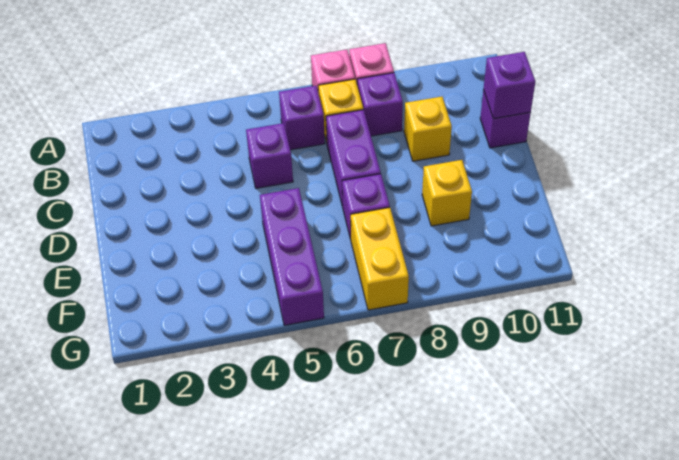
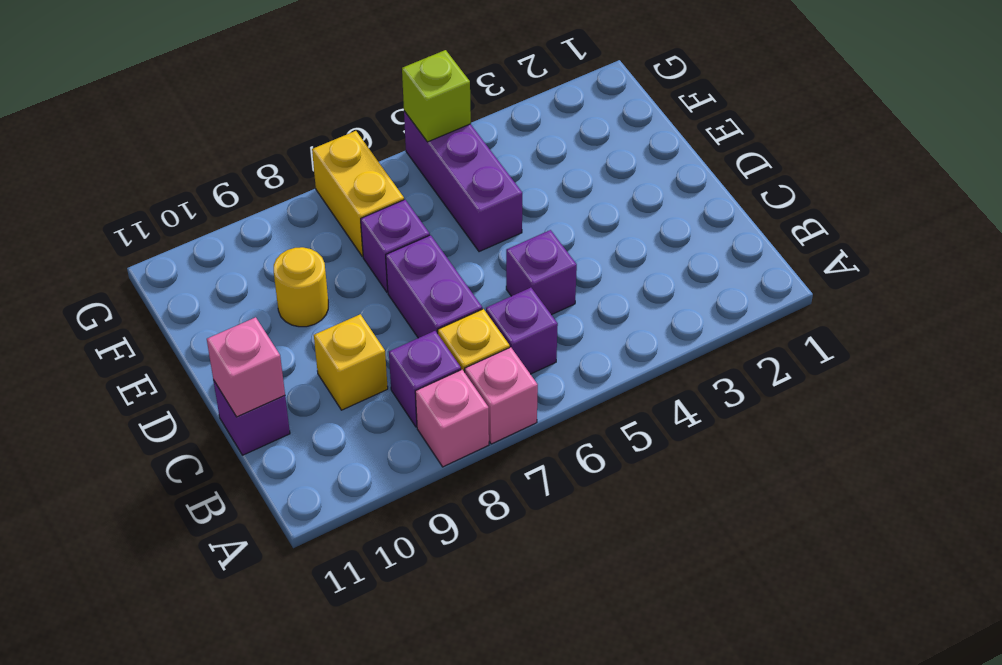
purple 1x1 brick [483,52,535,119] -> pink 1x1 brick [207,317,285,417]
yellow 1x1 brick [422,160,472,226] -> yellow 1x1 round brick [274,247,328,327]
none -> lime 1x1 brick [402,50,471,142]

